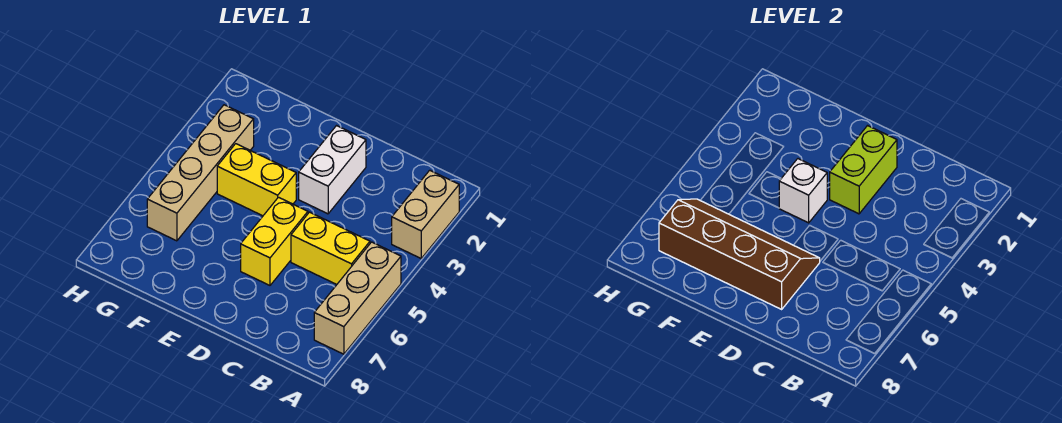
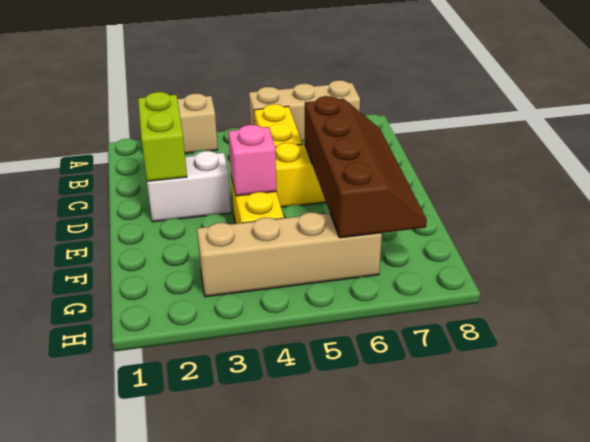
lime 1x2 brick [830,126,897,214] -> lime 1x2 brick turned to [138,92,187,181]
brown 2x4 slope [659,199,820,309] -> brown 2x4 slope turned to [305,96,427,238]
white 1x1 brick [779,159,827,223] -> pink 1x1 brick [228,125,276,196]

